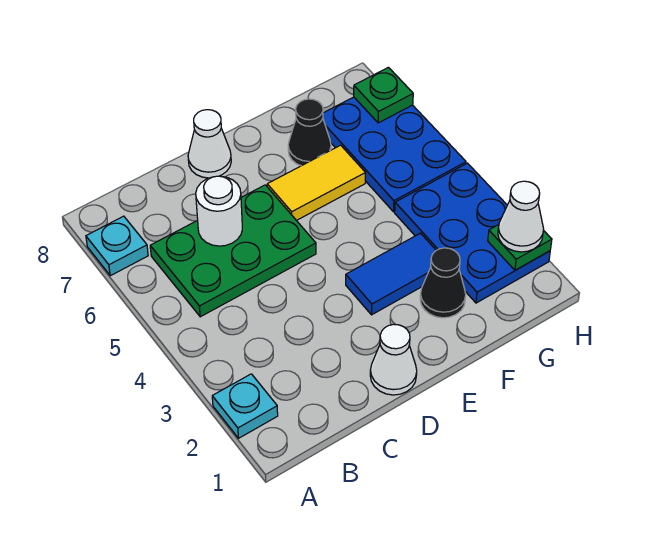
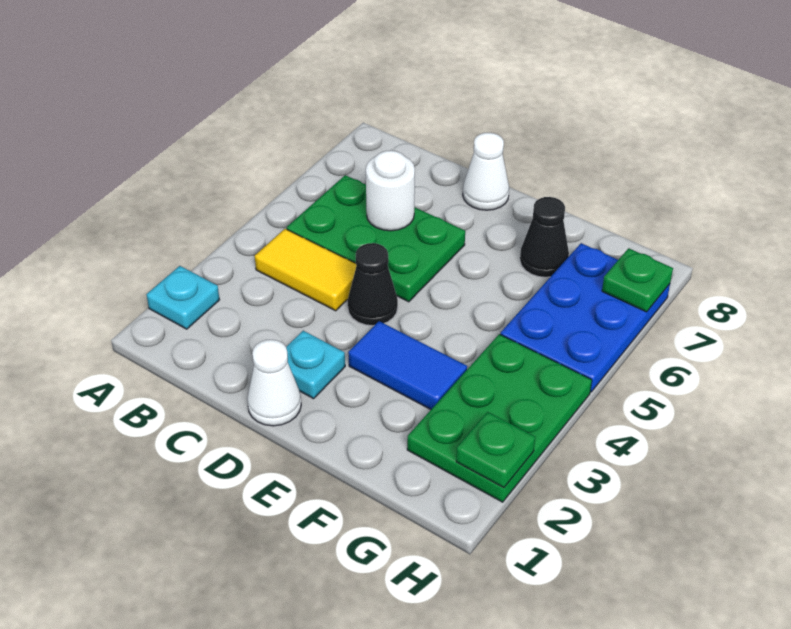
cyan 1x1 plate [86,216,148,276] -> cyan 1x1 plate moved to [286,331,345,399]
yellow 1x2 tile [267,145,366,221] -> yellow 1x2 tile moved to [255,229,356,311]
black 1x1 cone [420,248,466,318] -> black 1x1 cone moved to [348,243,398,326]
blue 2x3 plate [395,163,550,303] -> green 2x3 plate [407,334,592,502]
white 1x1 cone [498,181,544,252] -> none

